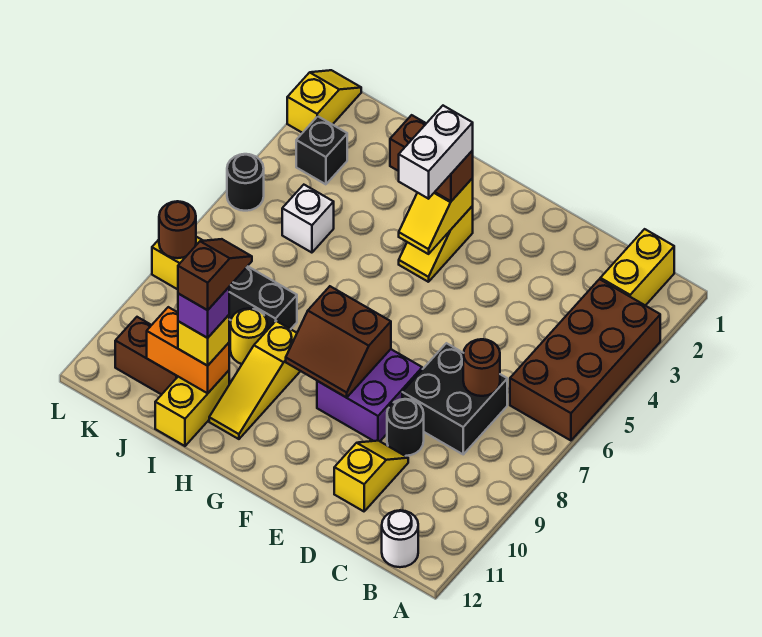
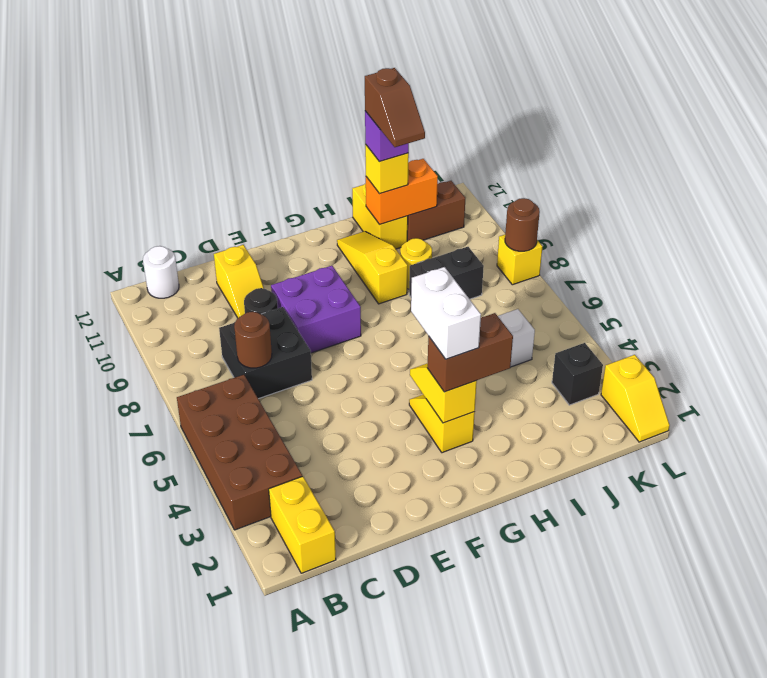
brown 2x2 slope [286,286,391,398] -> none
black 1x1 round brick [227,154,264,211] -> none

